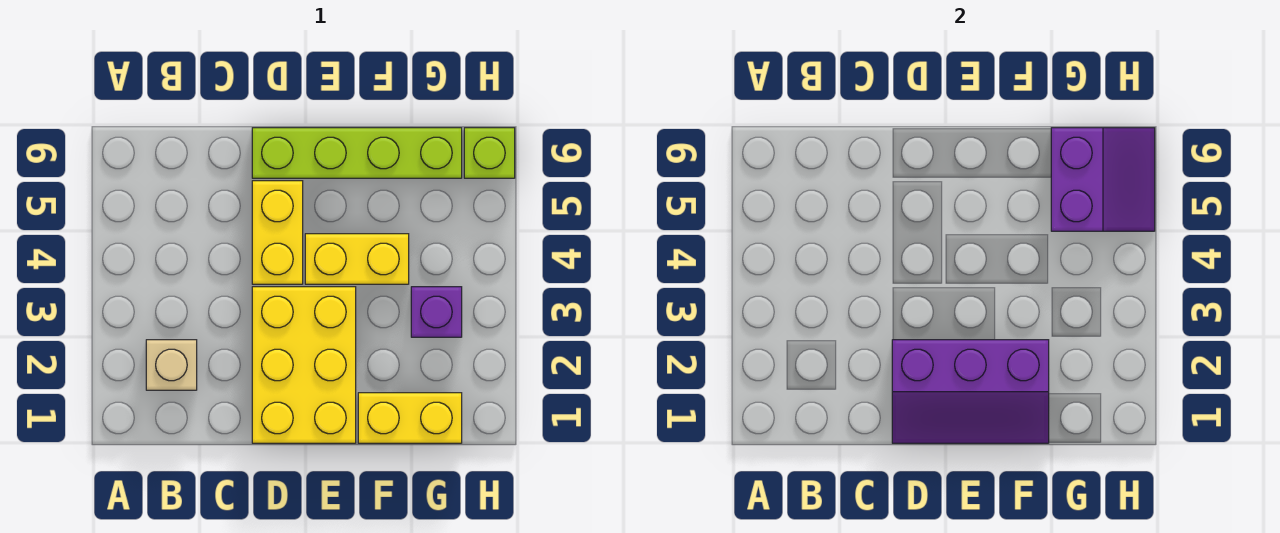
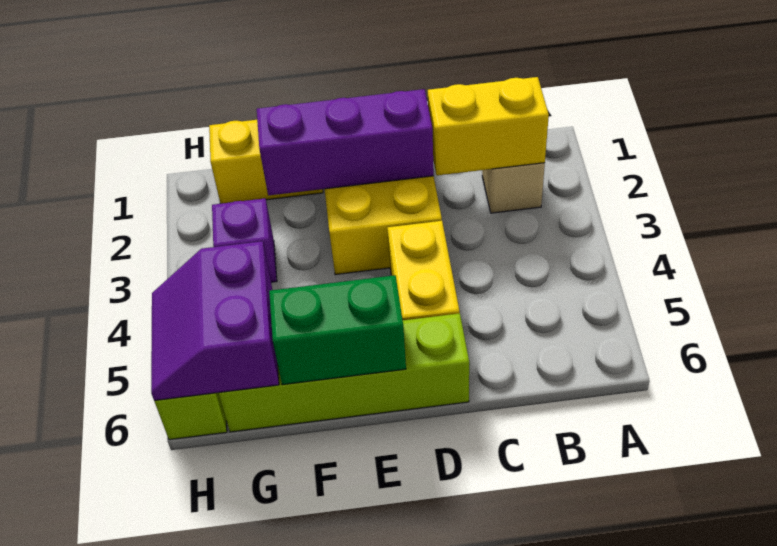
yellow 1x2 brick [305,234,409,284] -> yellow 1x2 brick moved to [428,77,549,175]
none -> green 1x2 brick [269,275,406,385]

